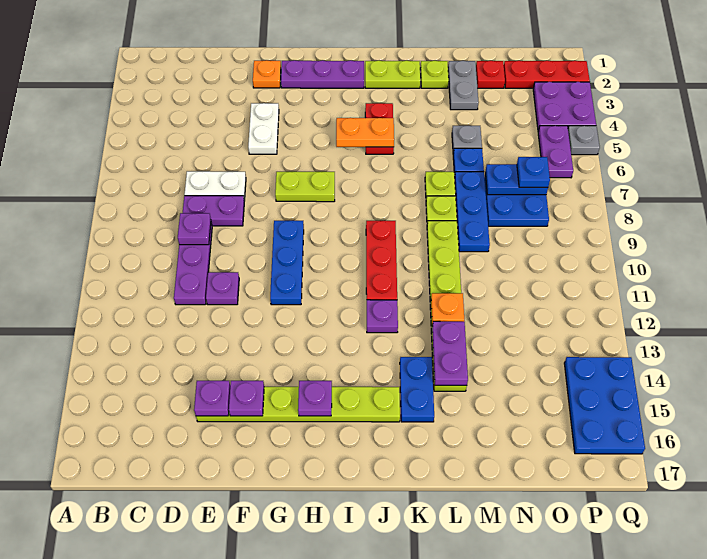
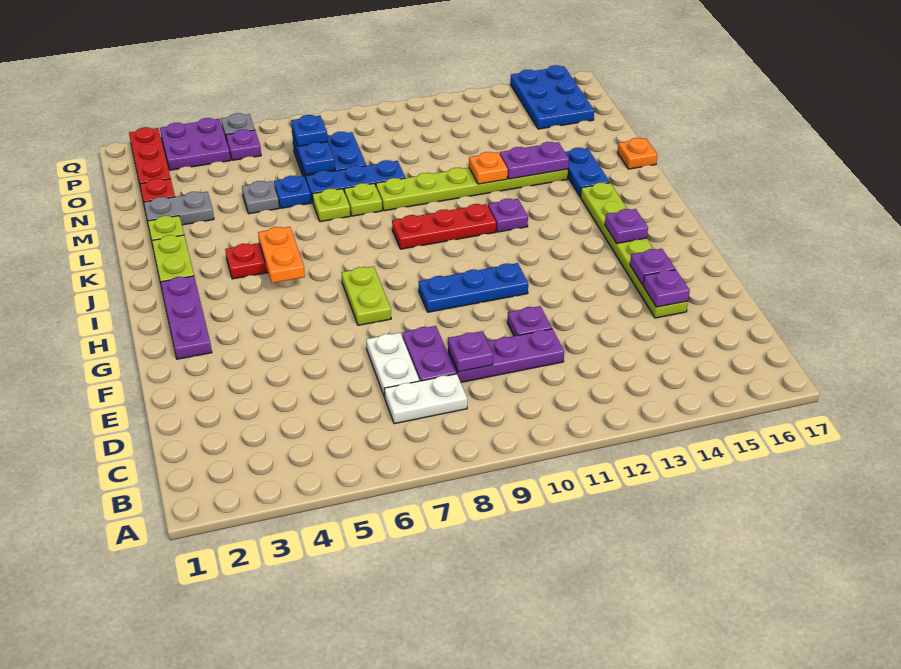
orange 1x1 plate [253,60,281,88] -> orange 1x1 plate moved to [618,138,657,169]
white 1x2 plate [248,103,279,154] -> white 1x2 plate moved to [384,374,467,424]
blue 1x2 plate [400,357,434,422] -> blue 1x2 plate turned to [565,148,610,197]
purple 1x2 plate [538,126,573,178] -> purple 1x1 plate [226,129,261,160]
blue 2x3 plate [564,357,645,454] -> blue 2x3 plate turned to [510,65,594,129]

